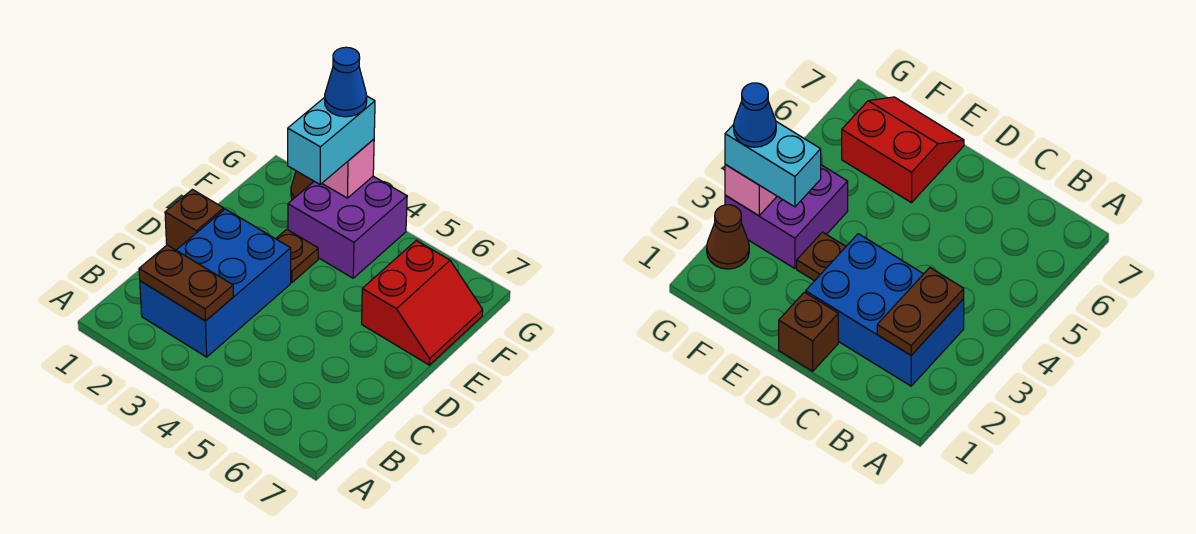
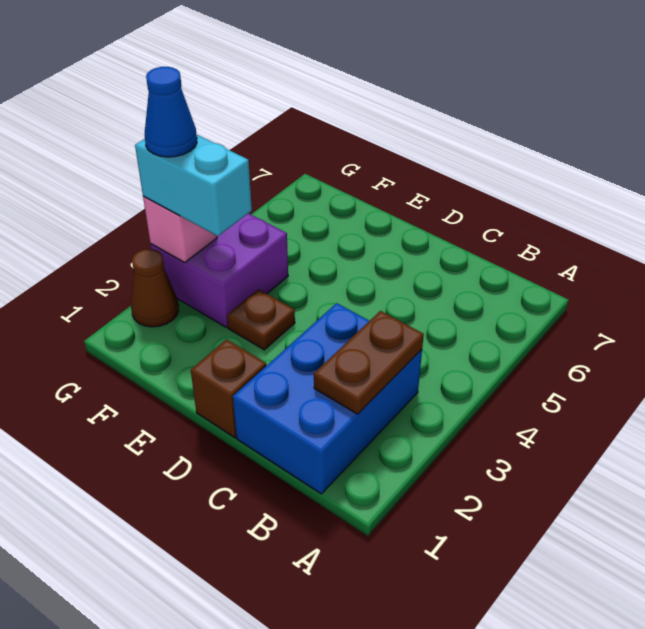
blue 2x3 brick [140,209,291,357] -> blue 2x3 brick turned to [233,303,422,494]
red 2x2 slope [362,241,483,365] -> none

